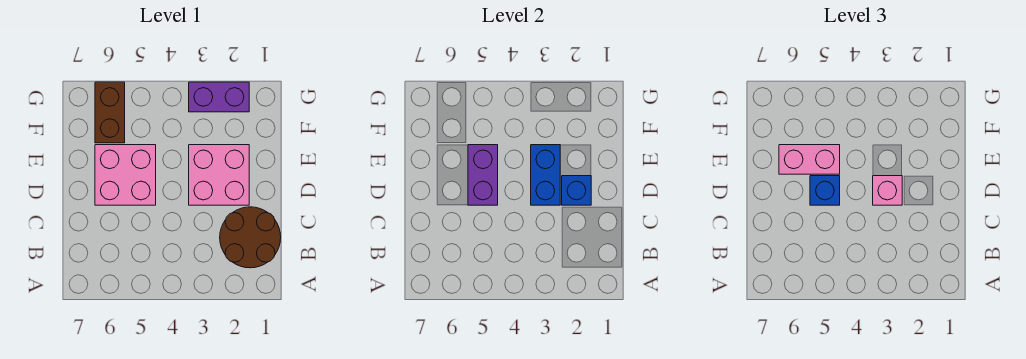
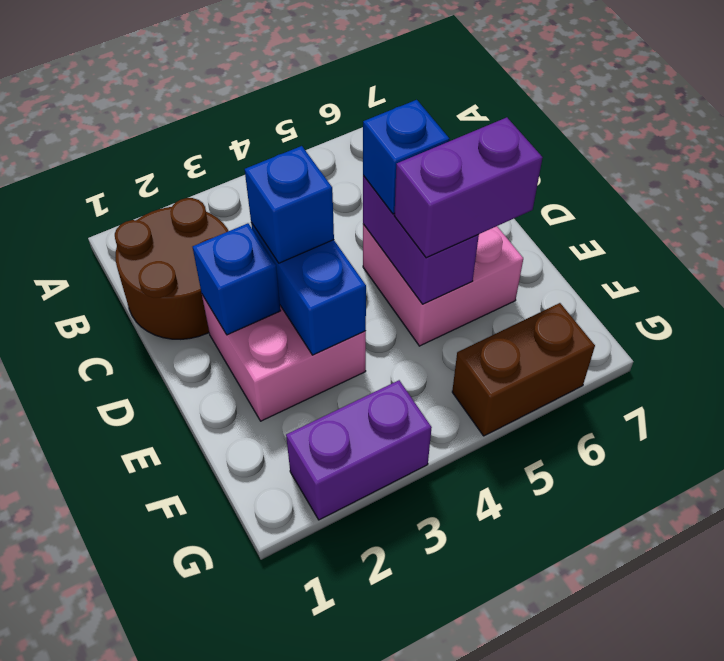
pink 1x1 brick [873,176,902,205] -> blue 1x1 brick [245,146,334,263]
pink 1x2 brick [779,145,840,174] -> purple 1x2 brick [394,117,543,258]
brown 1x2 brick [95,82,125,143] -> brown 1x2 brick turned to [452,303,595,436]

